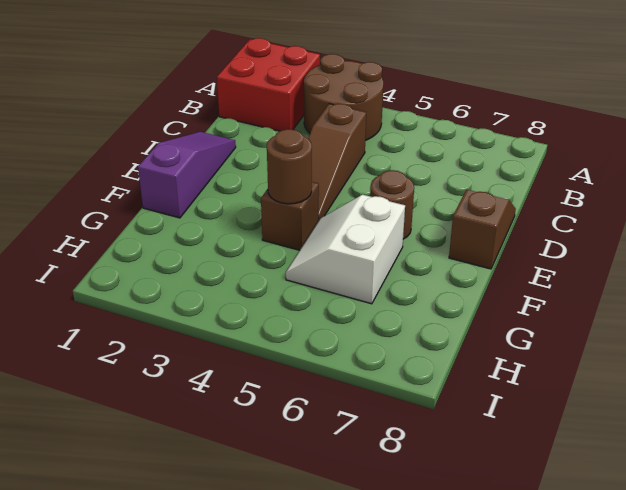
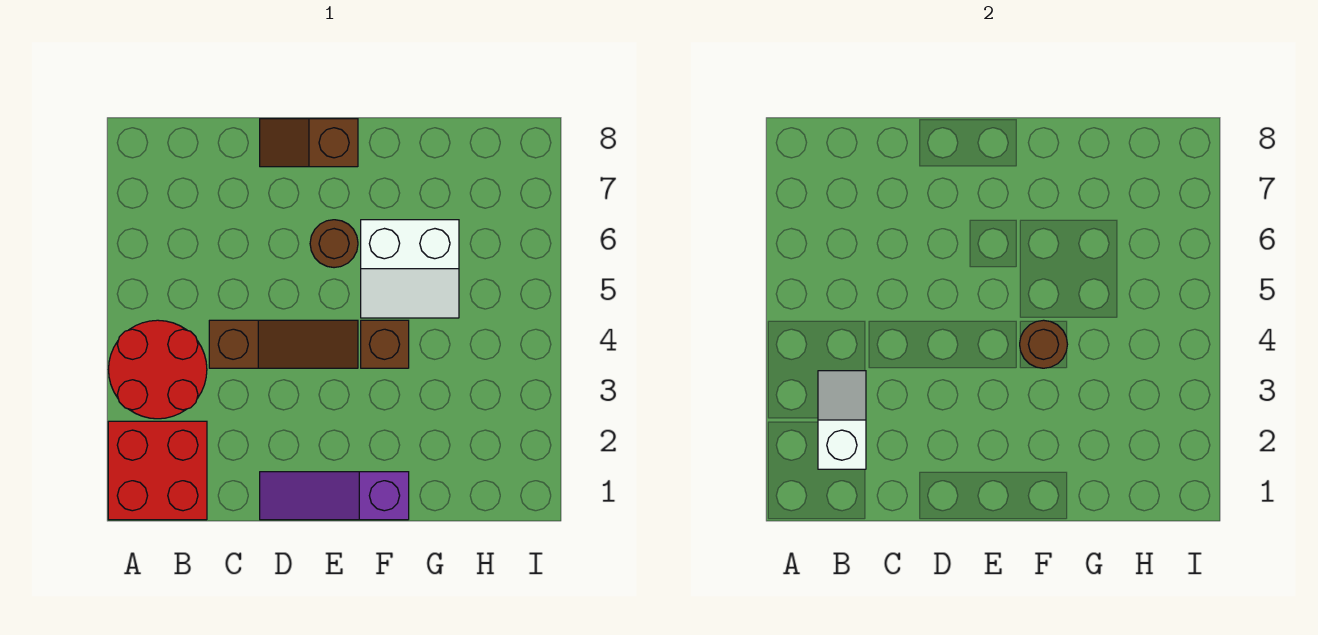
brown 2x2 round brick [304,54,383,141] -> red 2x2 round brick [109,320,207,419]
none -> white 1x2 slope [818,371,866,469]

